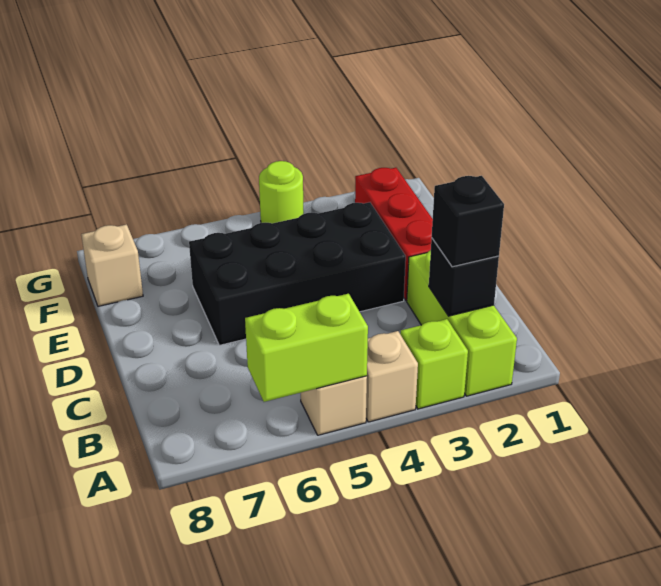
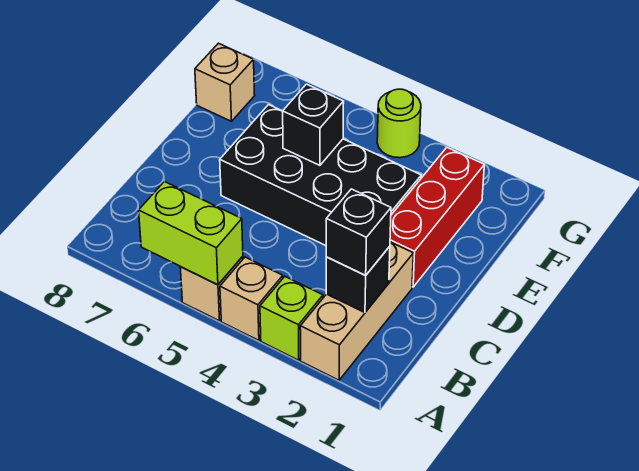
lime 1x3 brick [407,250,517,396] -> tan 1x3 brick [300,242,413,380]
none -> black 1x1 brick [283,84,344,165]

